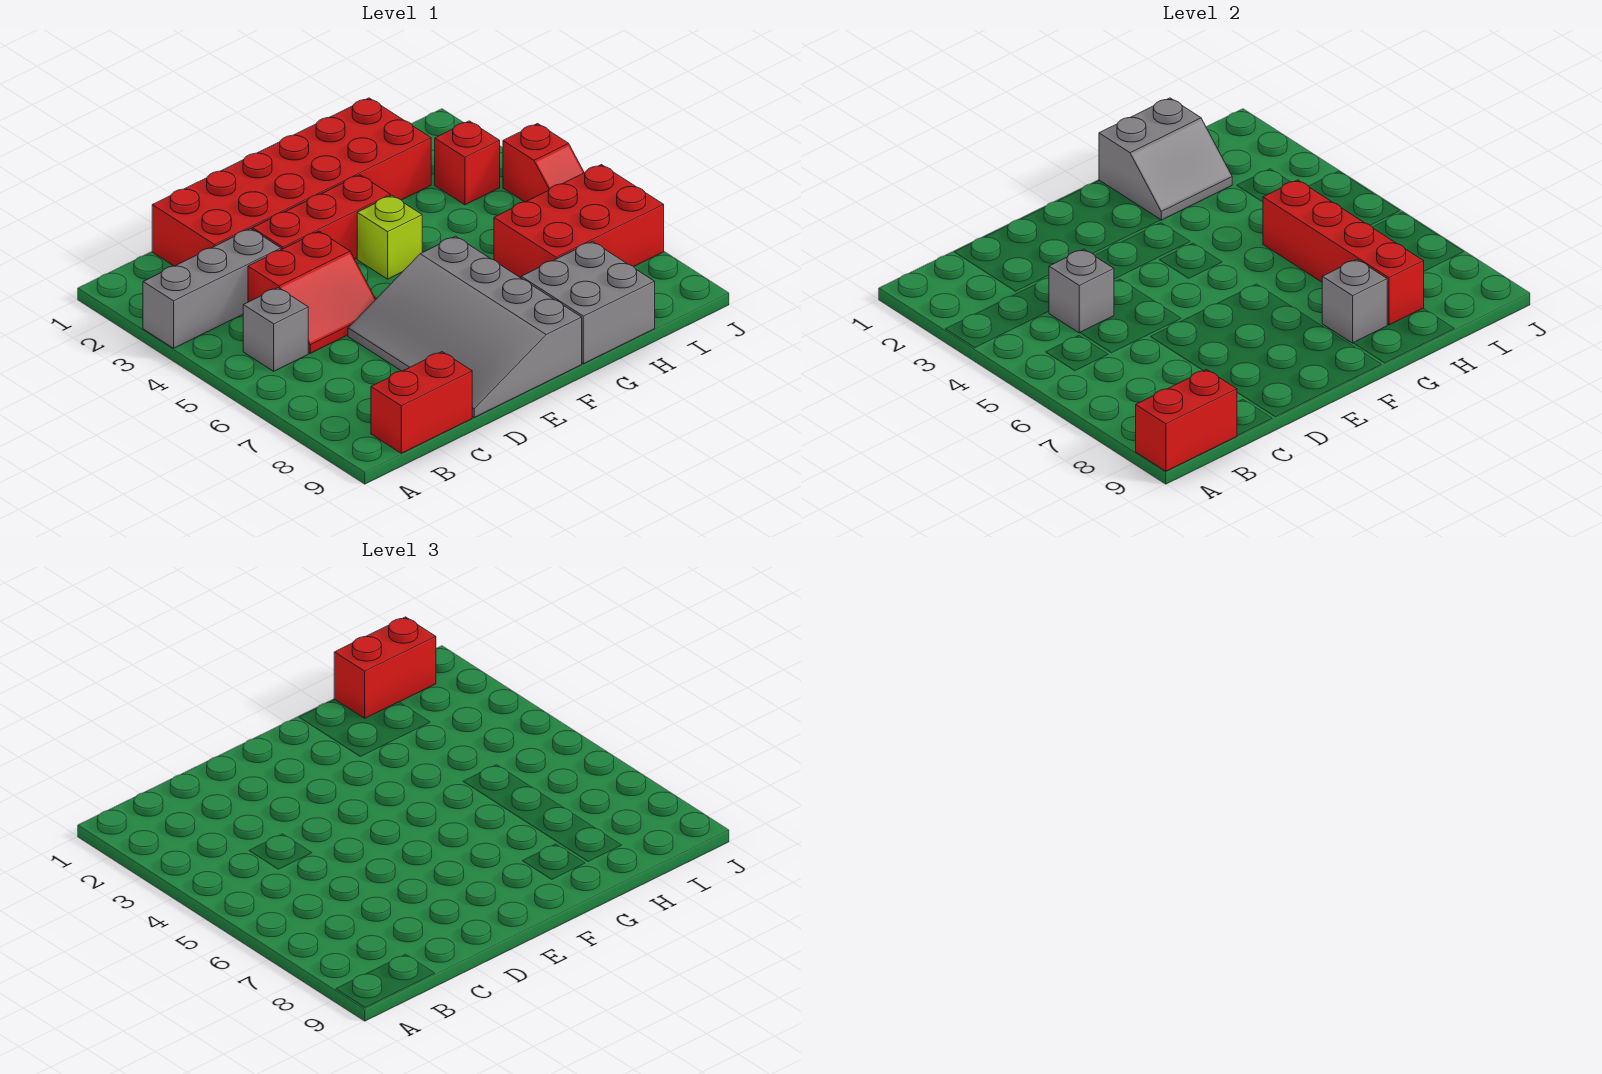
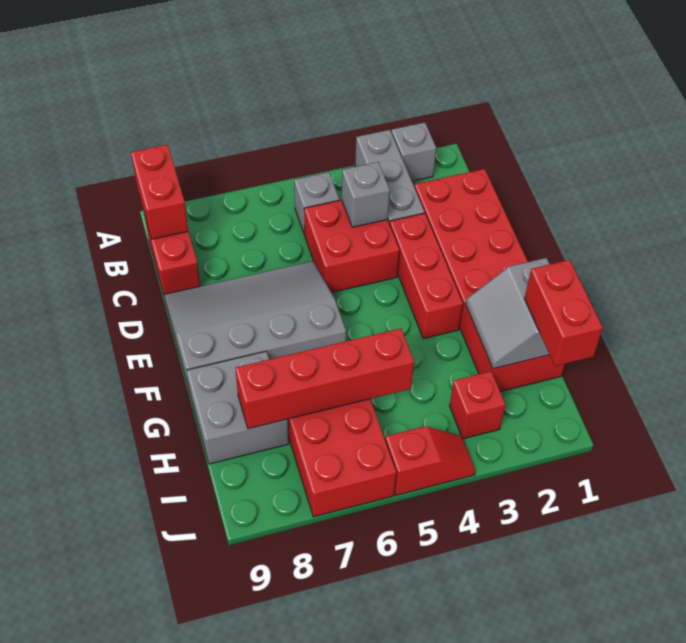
red 2x2 slope [248,231,376,353] -> red 2x2 brick [304,200,399,293]
lime 1x1 brick [357,195,422,279] -> none
grey 1x1 brick [1322,259,1387,343] -> grey 1x1 brick moved to [392,123,436,181]
red 1x2 slope [503,124,584,202] -> red 1x2 slope turned to [385,426,475,495]

